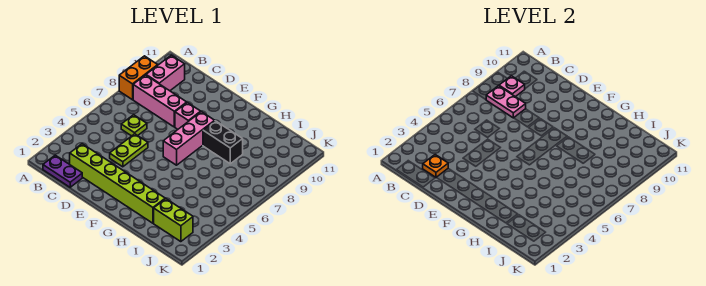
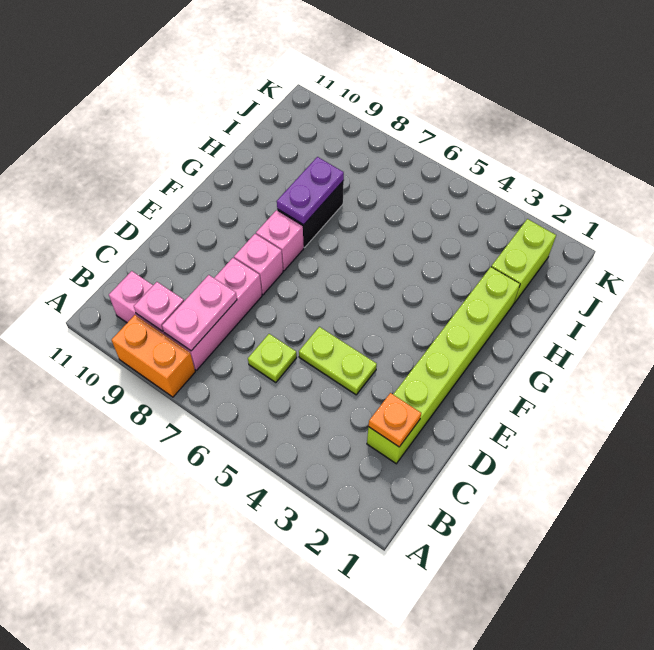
purple 1x2 plate [43,155,82,187] -> purple 1x2 plate moved to [277,157,344,225]
pink 1x3 brick [163,112,214,165] -> pink 1x1 brick [256,210,304,271]

